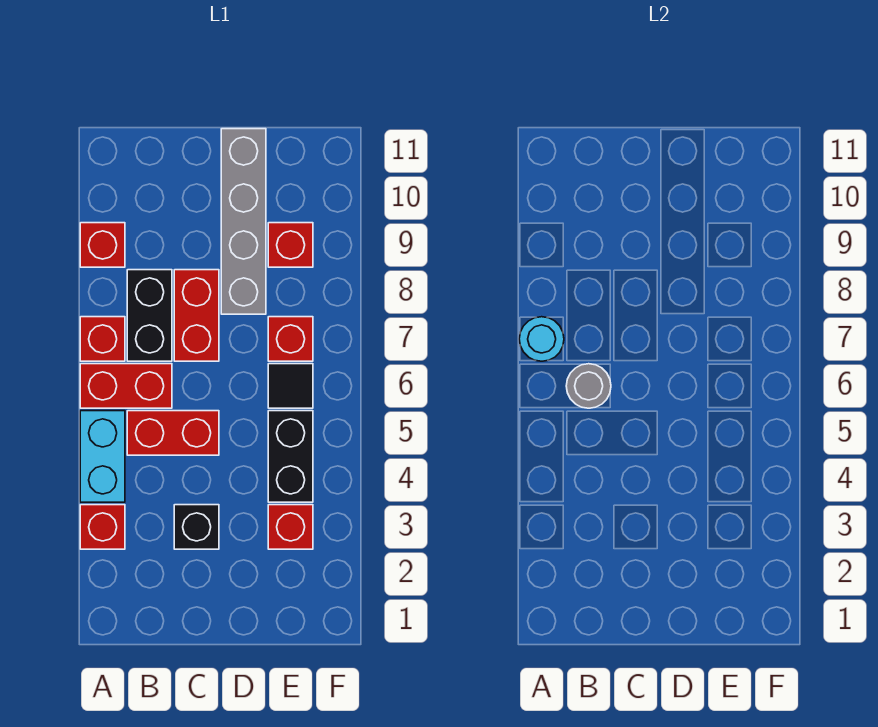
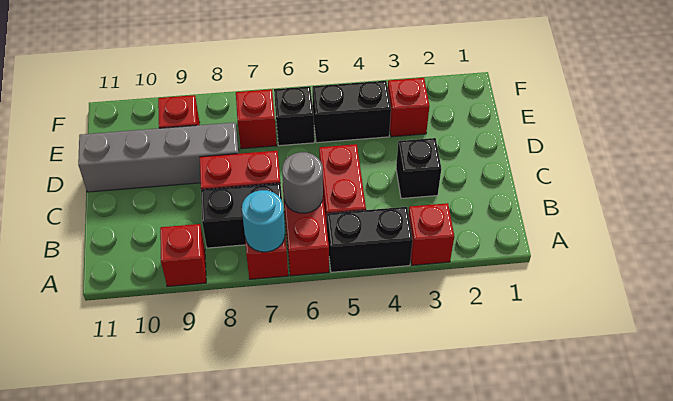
cyan 1x2 brick [80,411,125,502] -> black 1x2 brick [327,207,413,272]
black 1x1 tile [268,364,313,408] -> black 1x1 brick [274,86,314,146]

